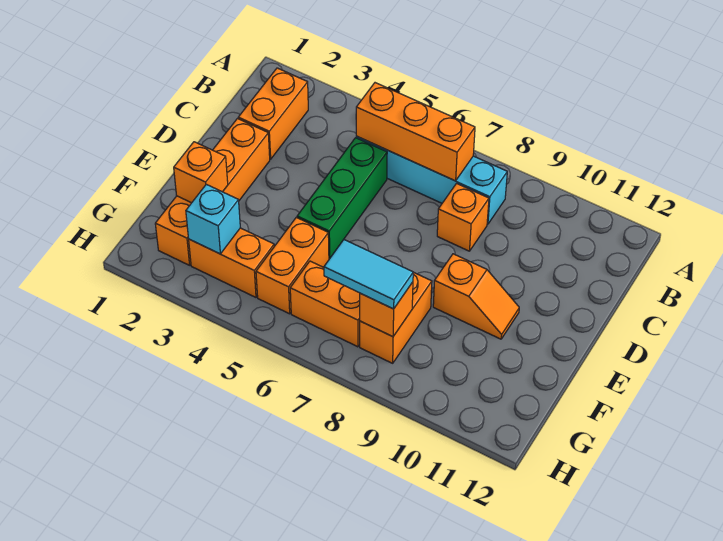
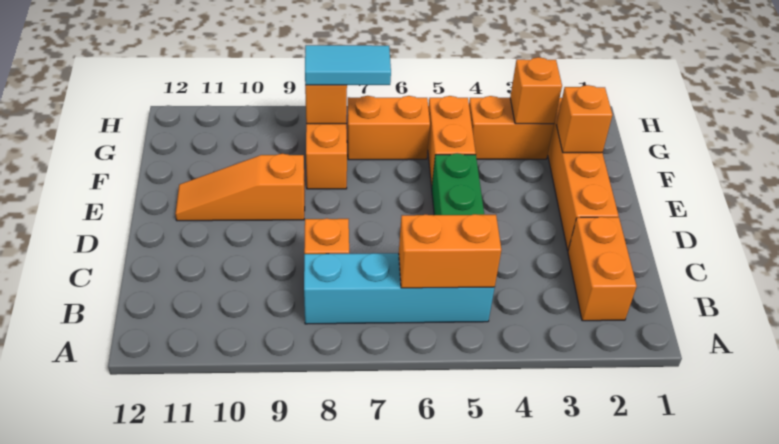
orange 1x3 brick [356,83,475,181] -> orange 1x2 brick [399,214,501,288]
orange 1x2 slope [433,254,519,339] -> orange 1x3 slope [175,154,305,221]
cyan 1x1 brick [186,184,240,254] -> orange 1x1 brick [510,57,562,124]

